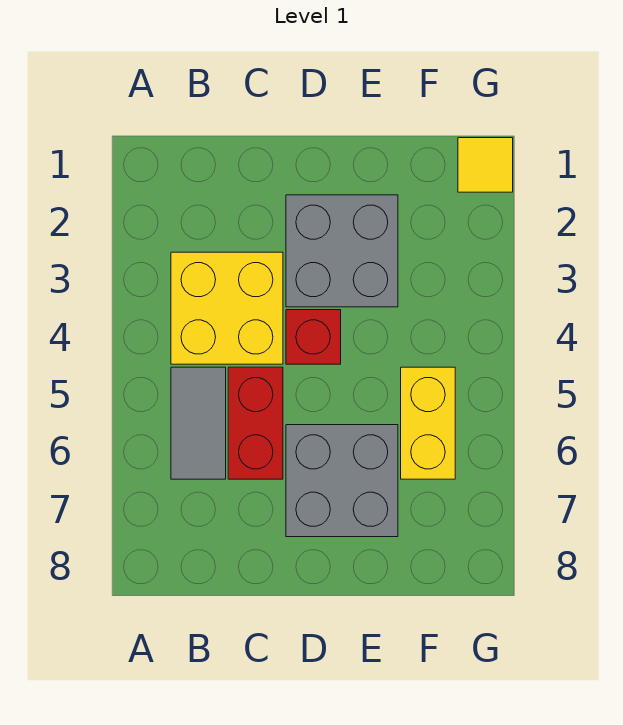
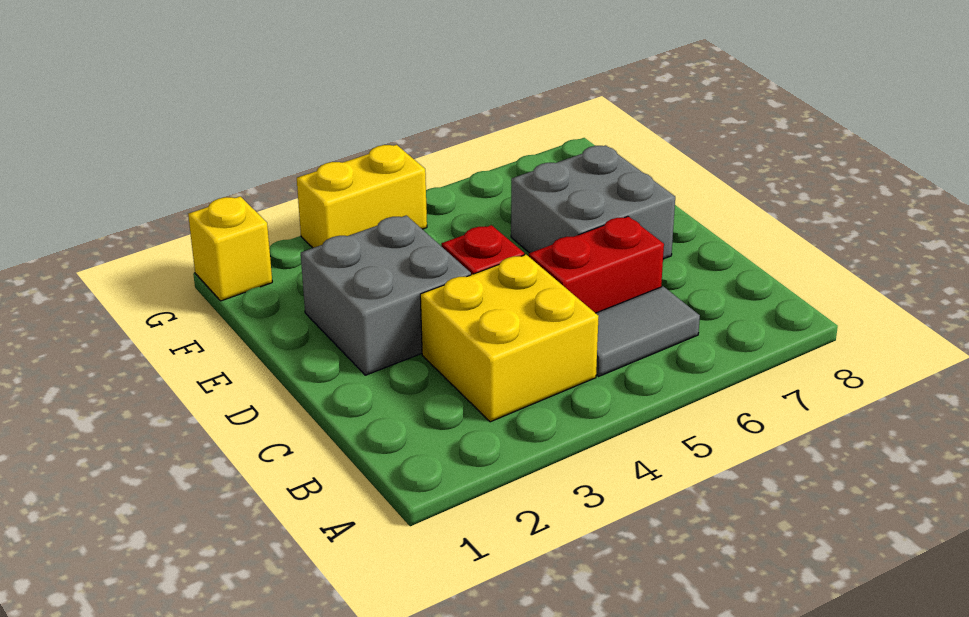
yellow 1x2 brick [401,367,455,479] -> yellow 1x2 brick moved to [297,145,427,248]
yellow 1x1 tile [458,138,513,192] -> yellow 1x1 brick [188,196,272,301]

